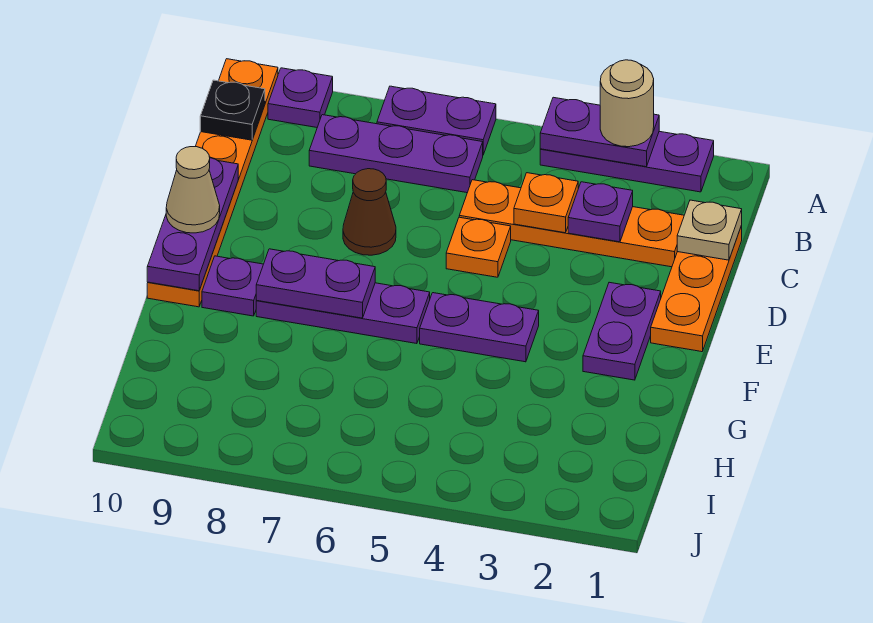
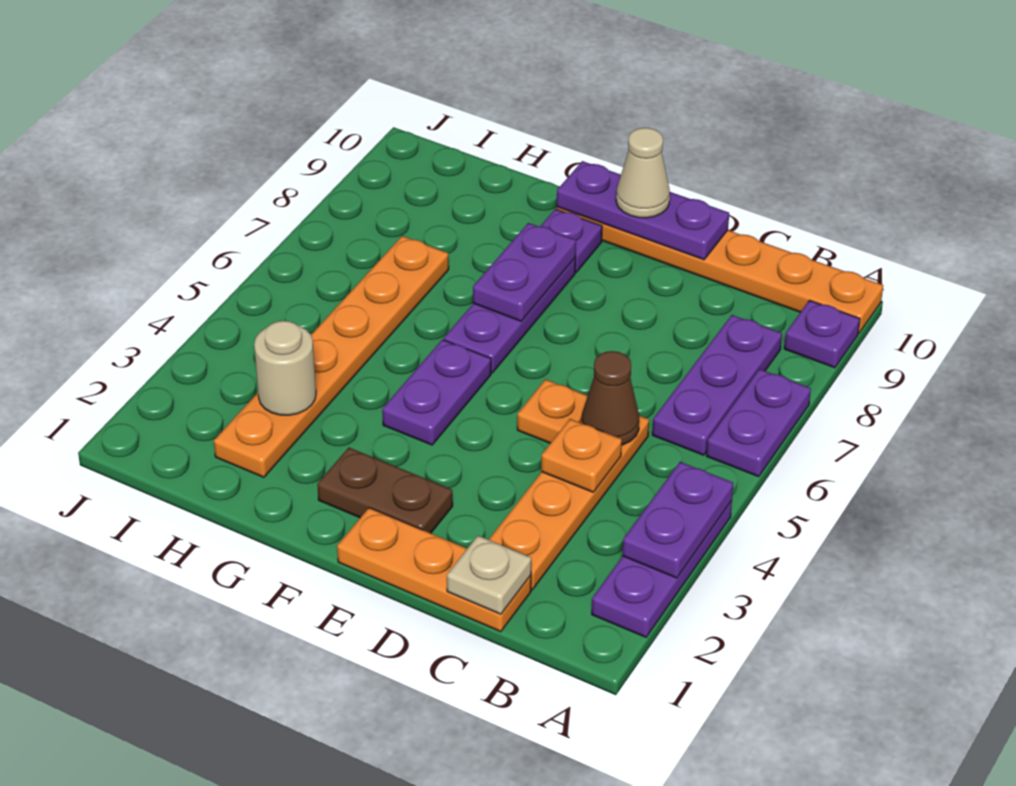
tan 1x1 round brick [600,60,654,147] -> tan 1x1 round brick moved to [254,321,316,415]
black 1x1 plate [200,80,265,140] -> none
purple 1x1 plate [568,182,633,242] -> none
brown 1x1 cone [343,169,396,255] -> brown 1x1 cone moved to [582,351,639,445]
purple 1x2 plate [583,282,661,380] -> brown 1x2 plate [317,448,453,533]
none -> orange 1x6 plate [214,236,449,477]

